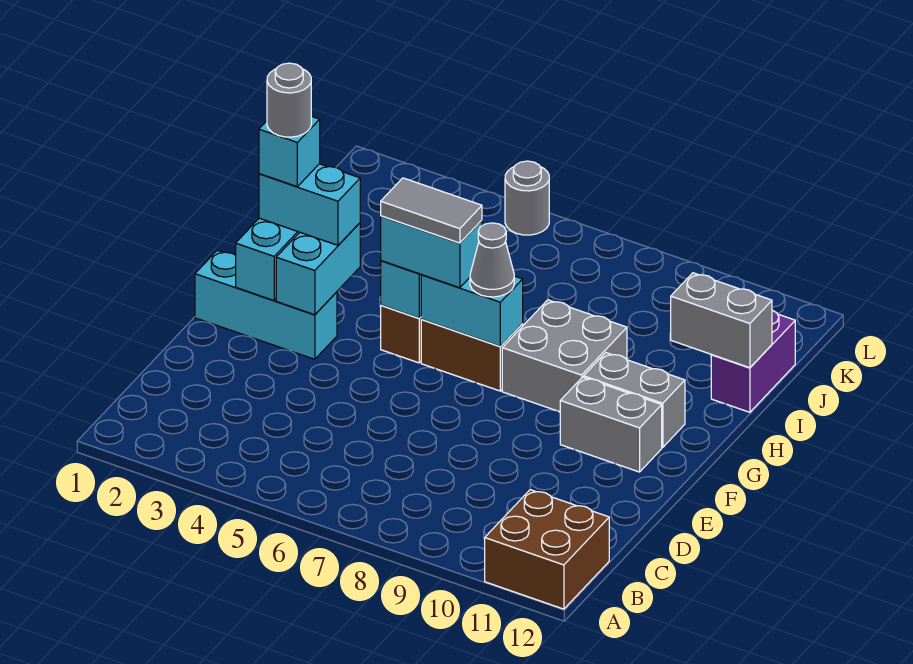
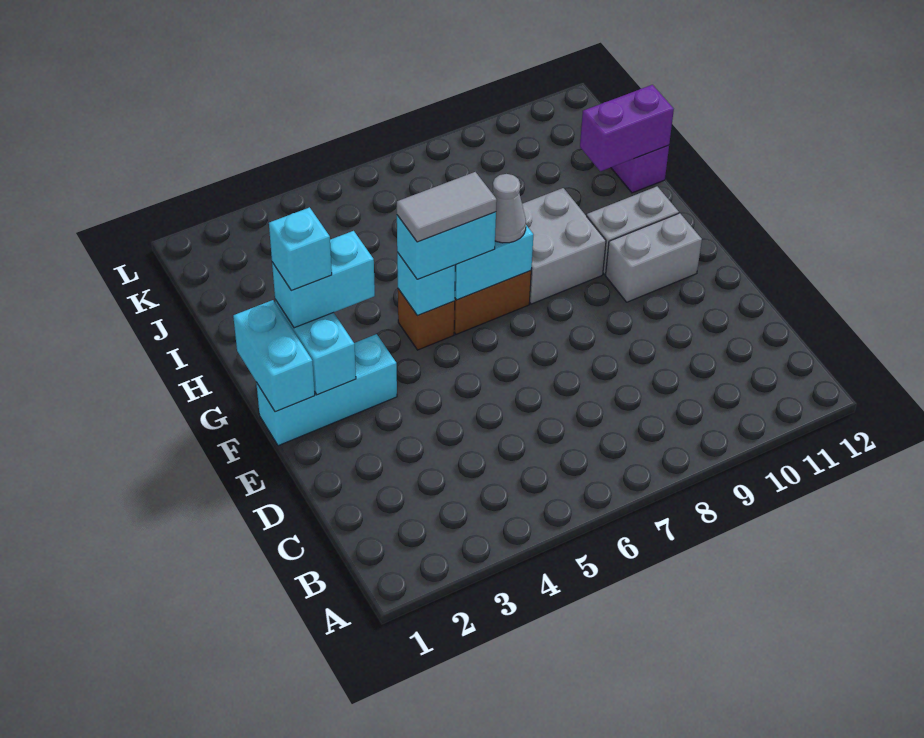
brown 2x2 brick [485,490,609,609] -> none
cyan 1x2 brick [276,223,360,315] -> cyan 1x2 brick moved to [233,300,315,412]
grey 1x1 round brick [267,63,311,137] -> none
grey 1x2 brick [671,273,772,368] -> purple 1x2 brick [580,85,674,171]
grey 1x1 round brick [505,161,549,235] -> none

